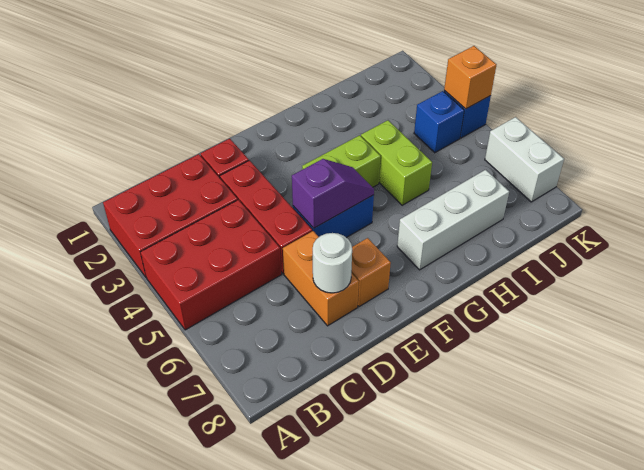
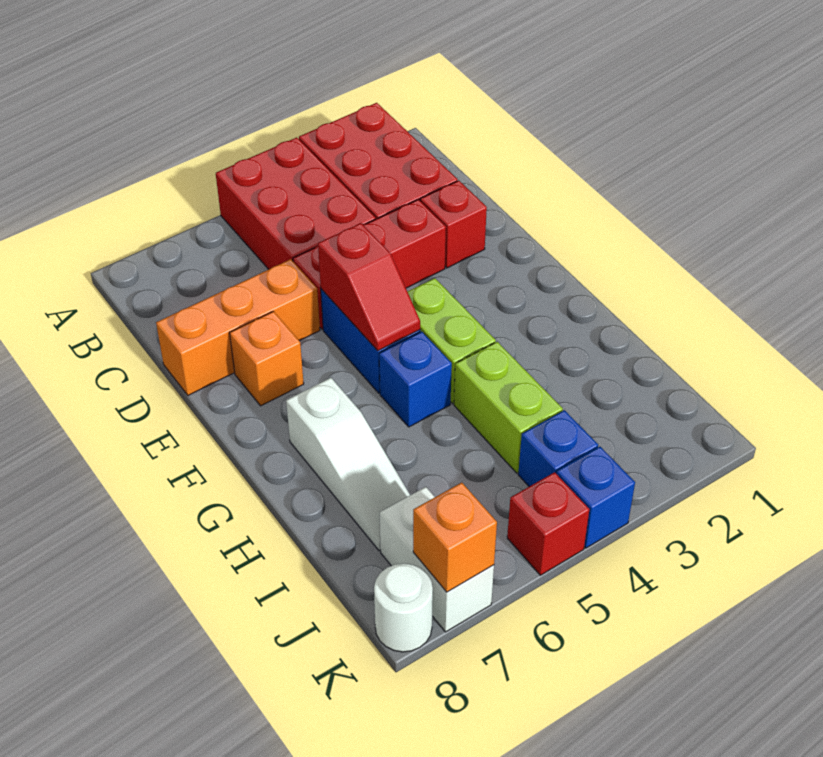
orange 1x2 brick [283,231,359,326] -> orange 1x3 brick [156,259,320,395]
white 1x1 round brick [313,233,352,293] -> white 1x1 round brick moved to [374,563,433,652]
purple 1x2 slope [292,159,374,228] -> red 1x2 slope [318,223,420,351]
none -> blue 1x1 brick [379,332,452,427]
white 1x3 brick [397,170,509,270] -> white 1x3 slope [286,378,410,551]
lime 1x2 brick [361,120,432,205] -> lime 1x2 brick turned to [454,342,563,473]
orange 1x1 brick [444,46,496,109] -> orange 1x1 brick moved to [413,483,497,592]
none -> red 1x1 brick [507,472,589,575]
white 1x2 brick [485,117,564,202] -> white 1x2 brick turned to [380,487,494,632]

